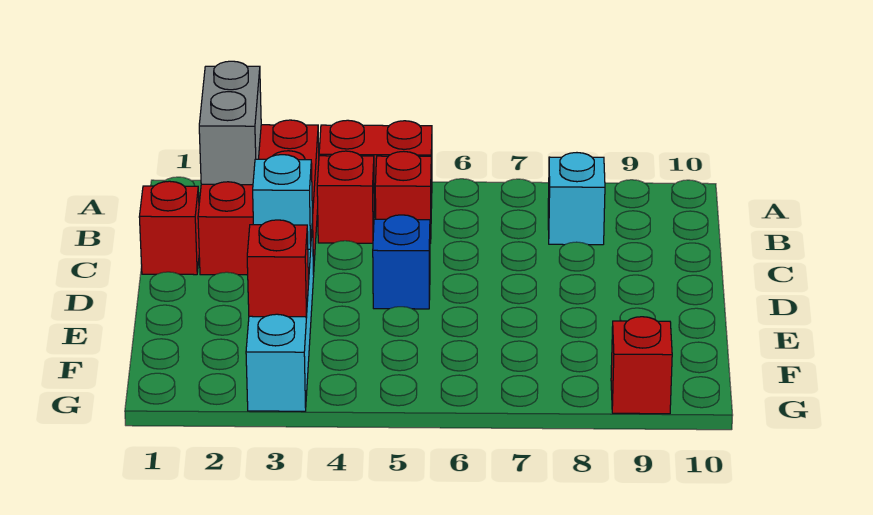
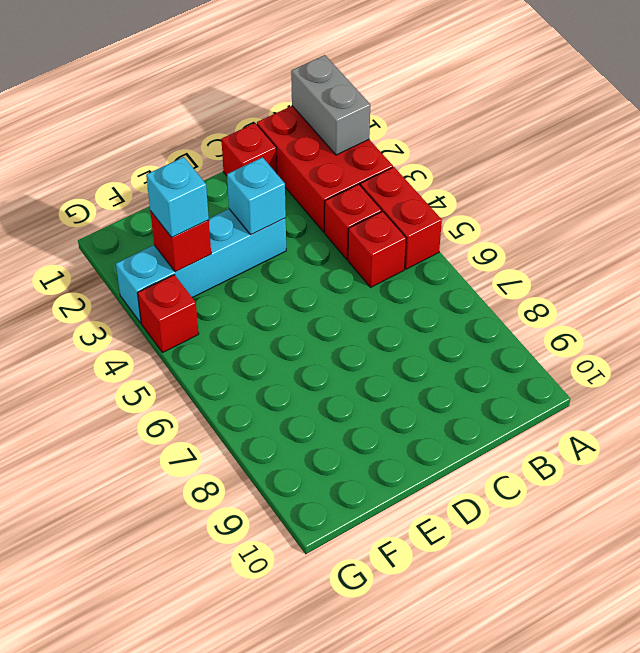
red 2x3 brick [198,120,319,275] -> red 2x3 brick turned to [257,106,393,232]
grey 1x2 brick [199,61,261,185] -> grey 1x2 brick turned to [291,55,370,155]
cyan 1x1 brick [548,153,605,245] -> cyan 1x1 brick moved to [146,157,209,237]
blue 1x1 brick [373,215,430,309] -> none
red 1x1 brick [611,317,672,414] -> red 1x1 brick moved to [138,275,199,353]

